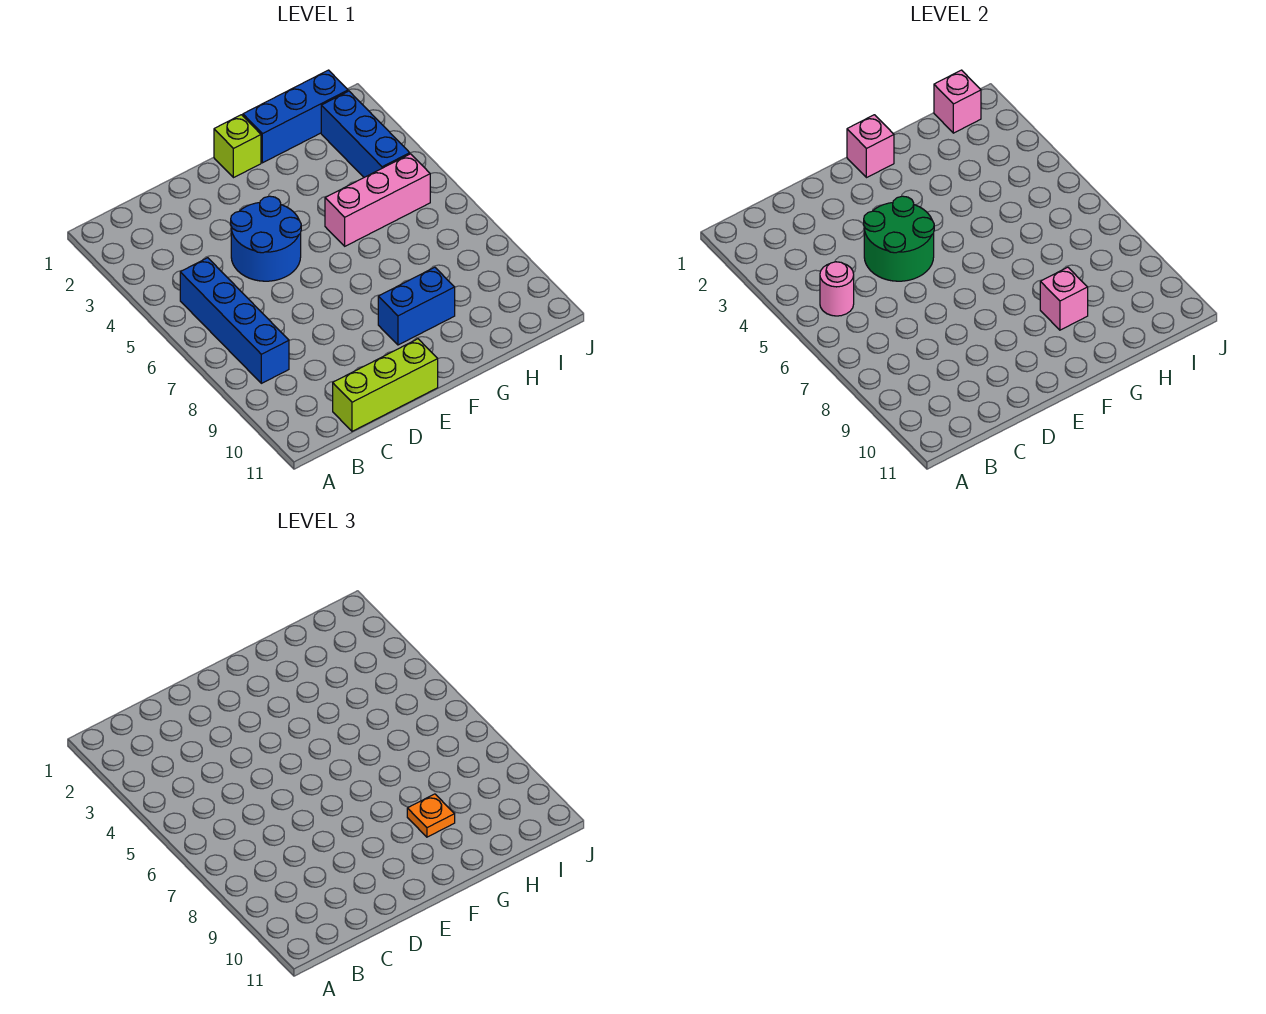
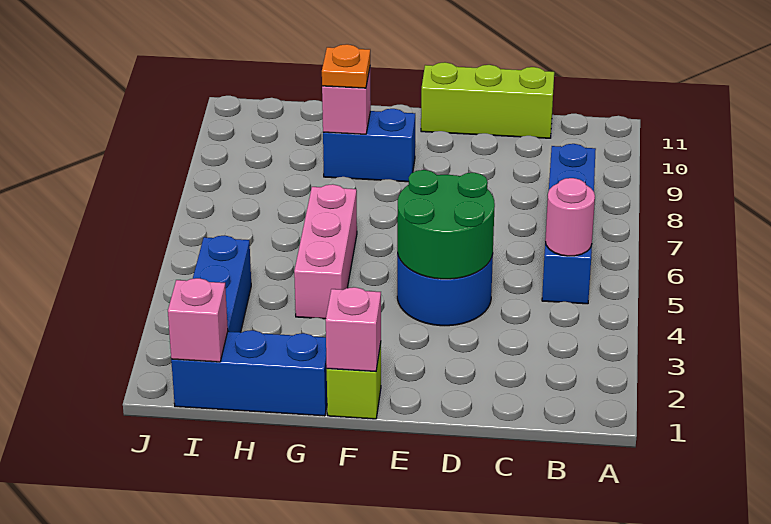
pink 1x3 brick [325,154,430,246] -> pink 1x3 brick turned to [294,184,357,319]

